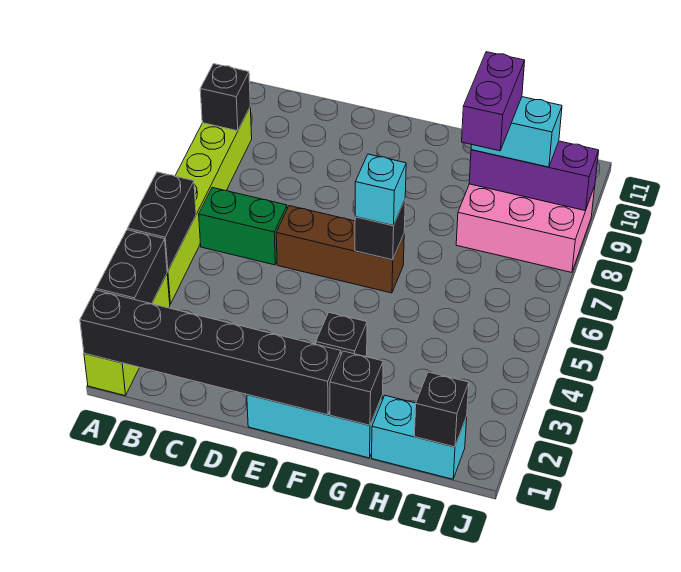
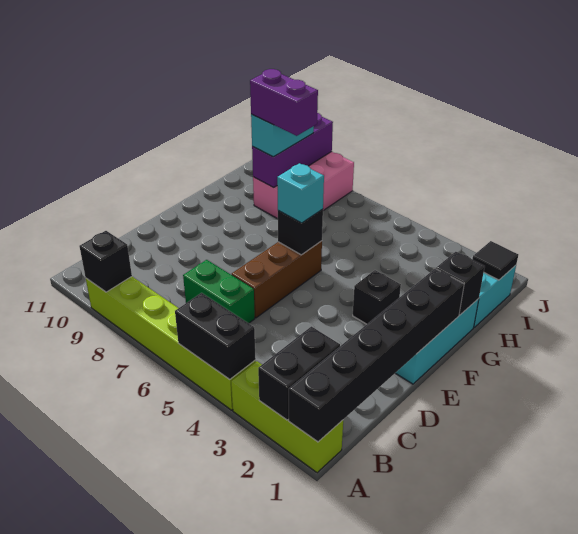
black 1x2 brick [96,230,167,304] -> black 1x2 brick turned to [258,326,340,420]
green 1x2 brick [199,188,287,265] -> green 1x2 brick turned to [183,260,255,323]
black 1x1 brick [415,372,469,447] -> black 1x1 tile [472,241,518,280]

